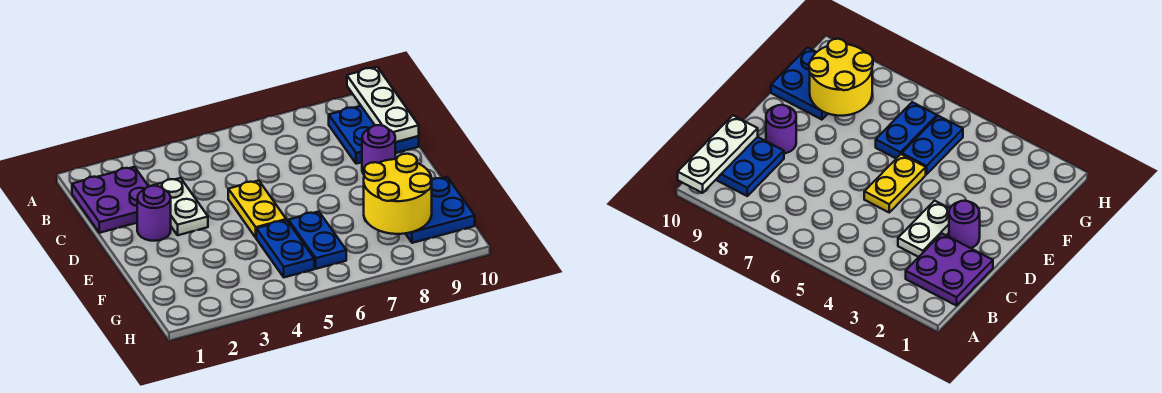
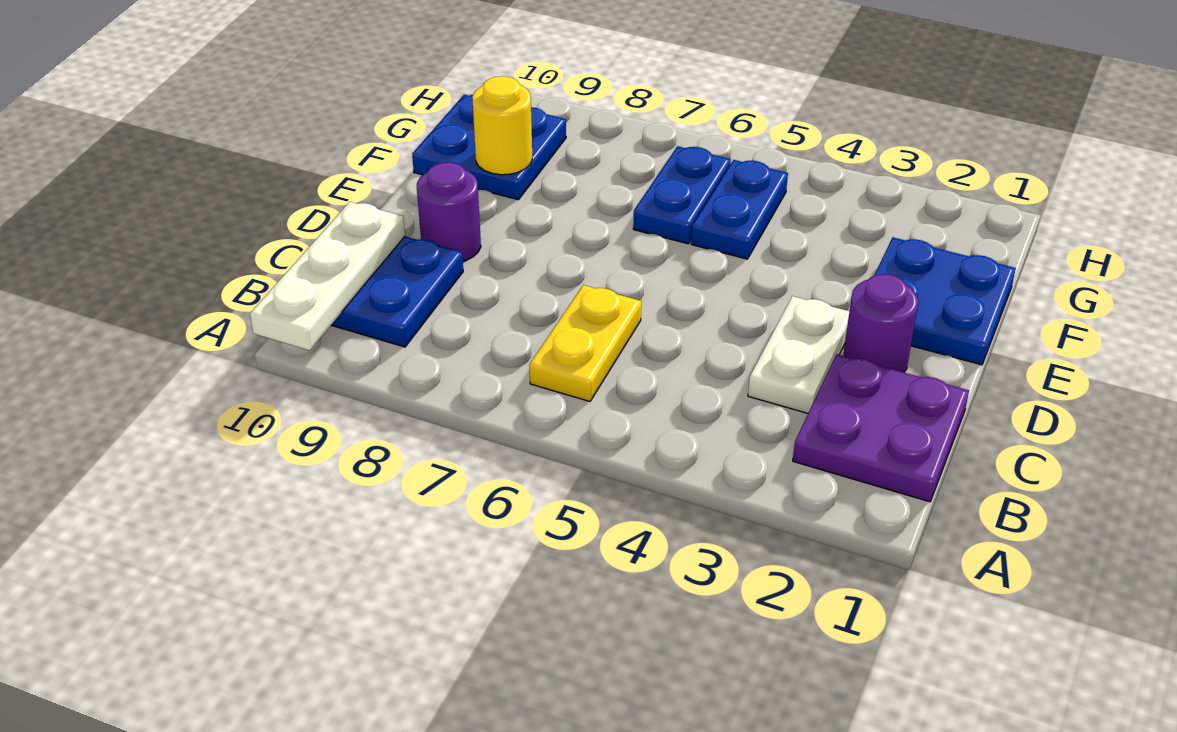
yellow 1x2 plate [228,181,286,238] -> yellow 1x2 plate moved to [529,285,641,401]
none -> blue 2x2 plate [874,237,1016,365]
yellow 2x2 round brick [364,154,432,234] -> yellow 1x1 round brick [472,76,532,175]

